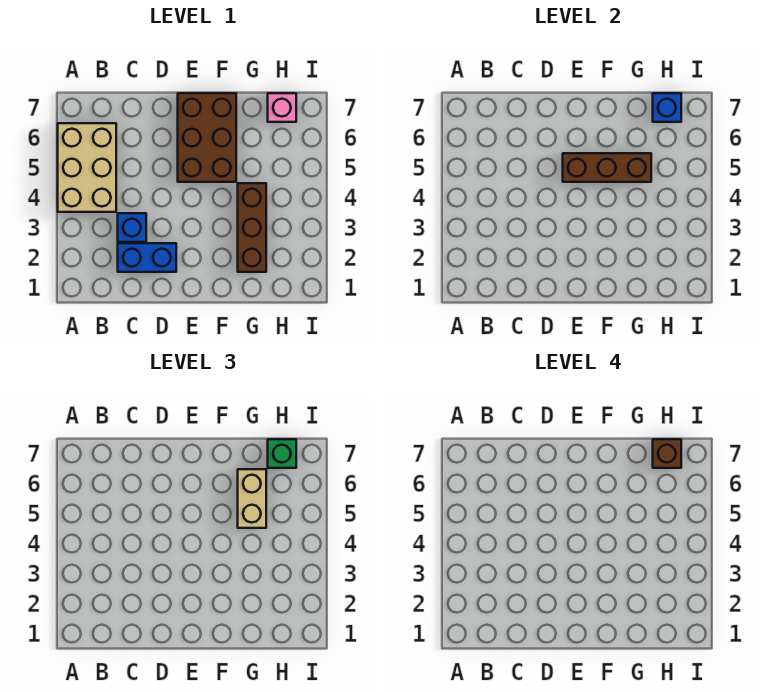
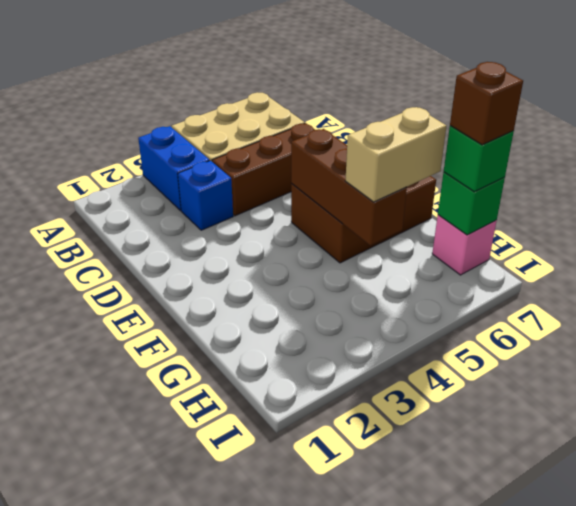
blue 1x2 brick [118,243,176,272] -> blue 1x2 brick moved to [138,126,210,211]
brown 1x3 brick [238,183,266,272] -> brown 1x3 brick moved to [212,123,315,216]
blue 1x1 brick [653,93,681,122] -> green 1x1 brick [438,172,505,235]

